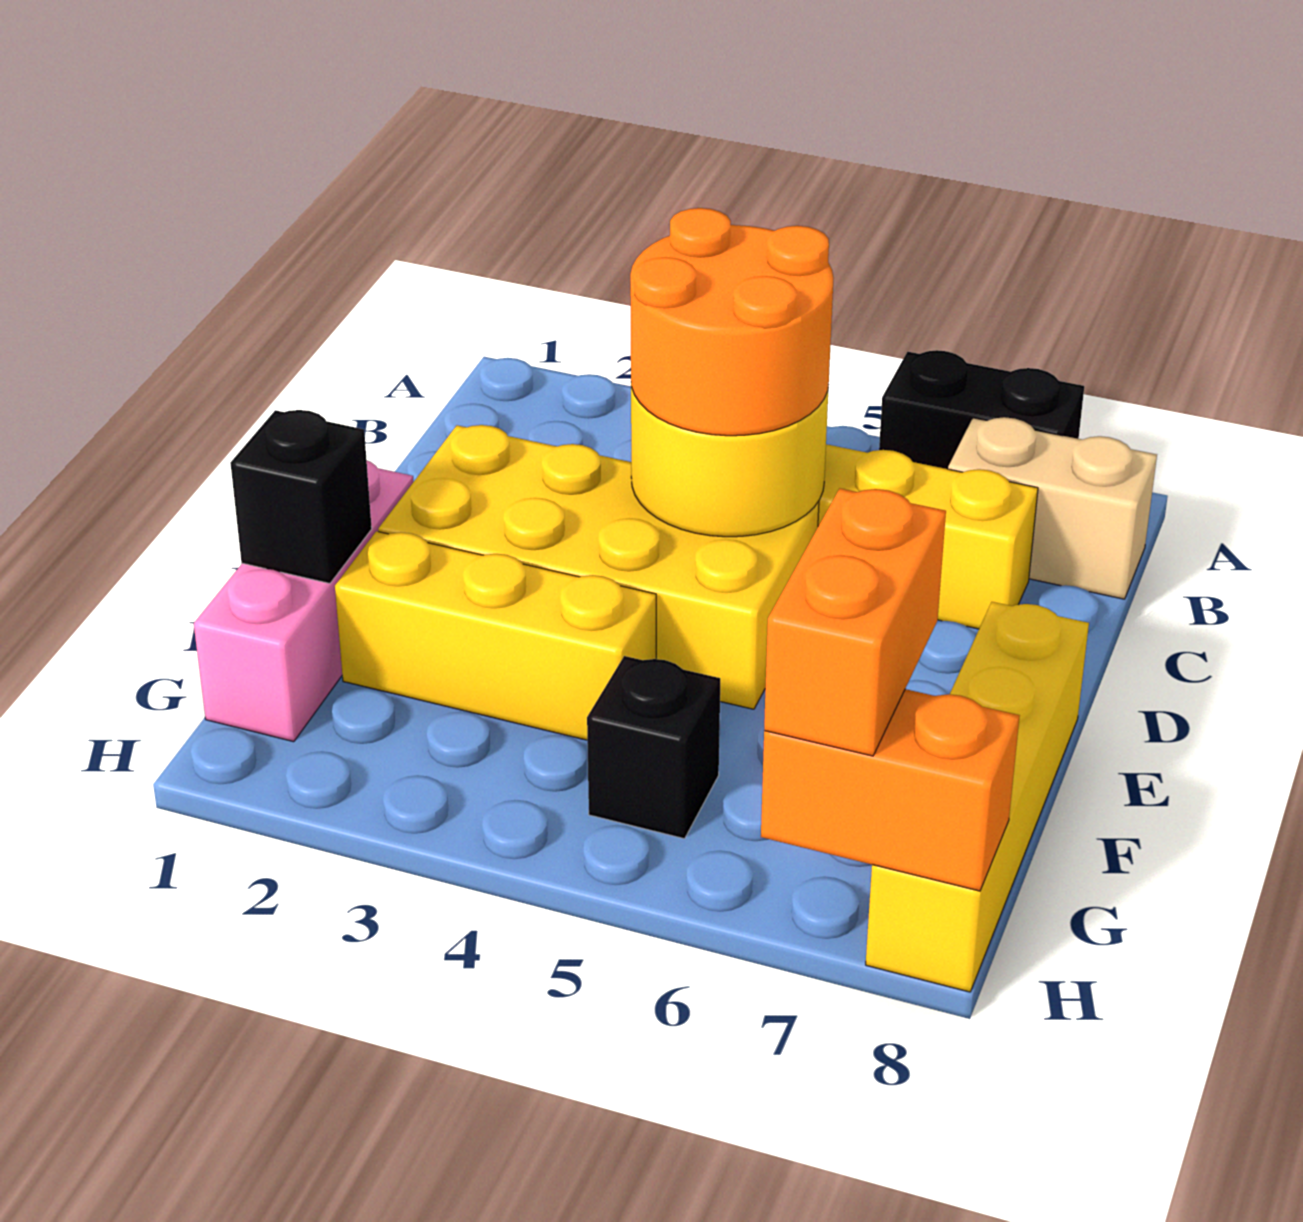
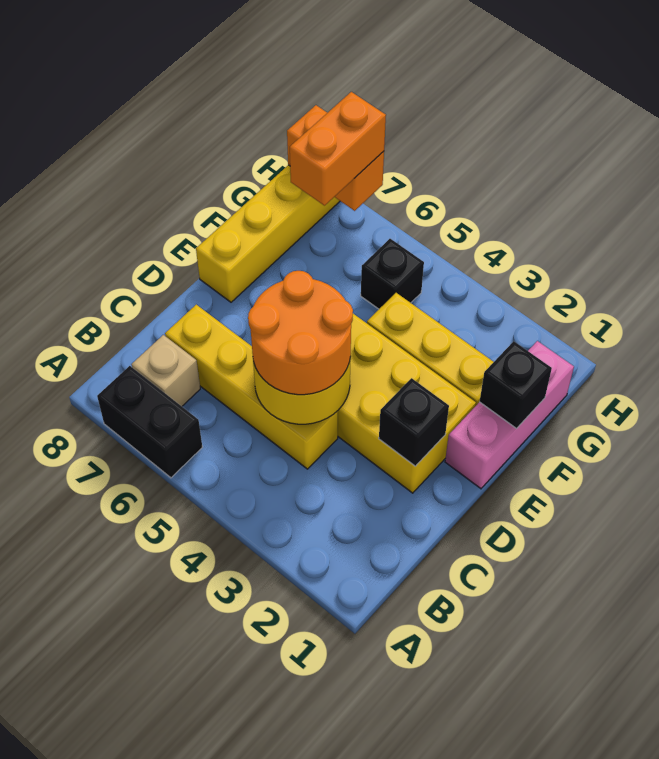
tan 1x2 brick [948,417,1157,599] -> tan 1x1 brick [131,335,200,406]
none -> black 1x1 brick [379,378,449,466]

